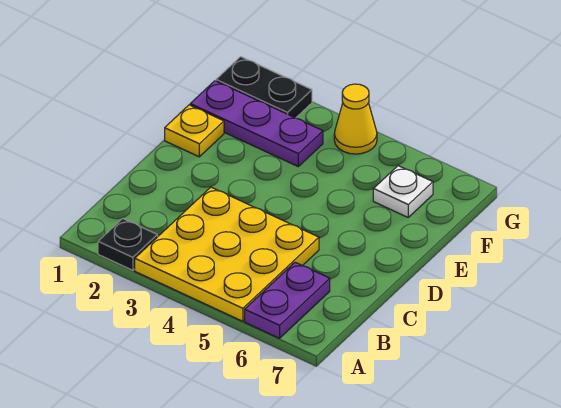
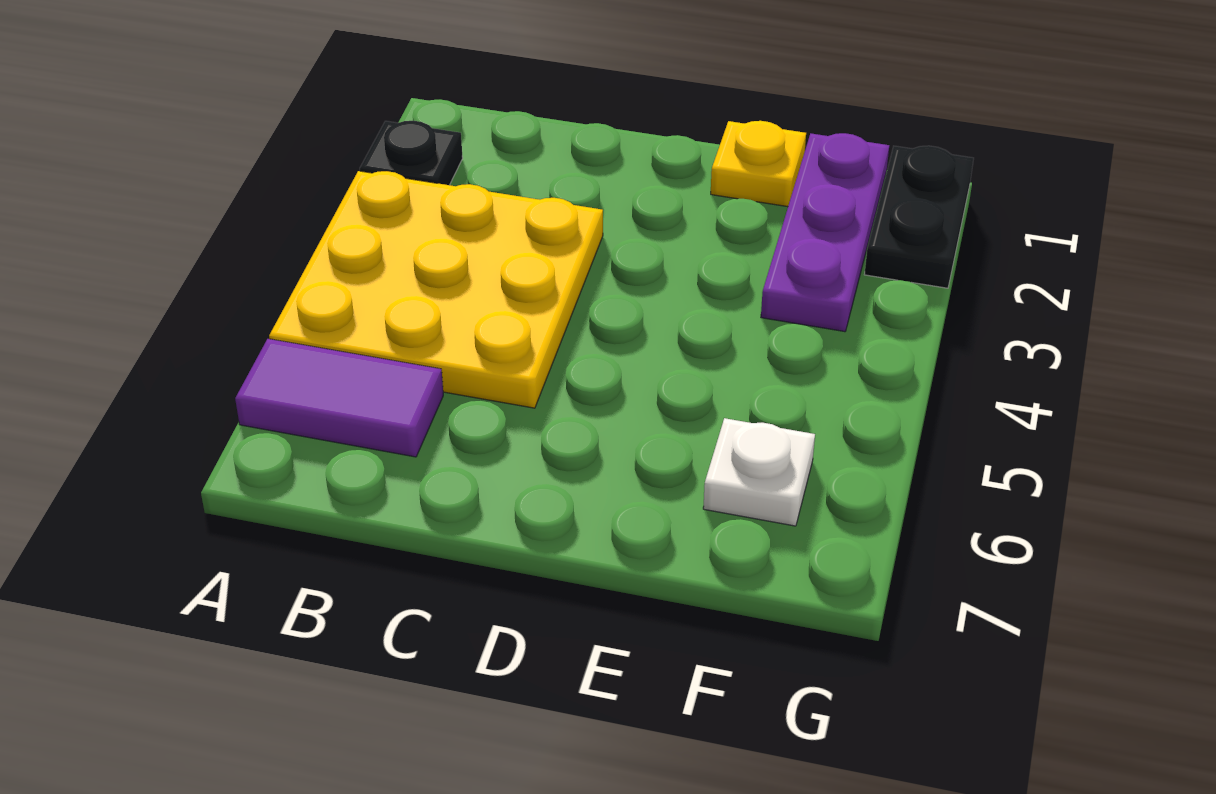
purple 1x2 plate [245,262,330,338] -> purple 1x2 tile [235,339,443,457]
yellow 1x1 cone [334,84,377,154] -> none

